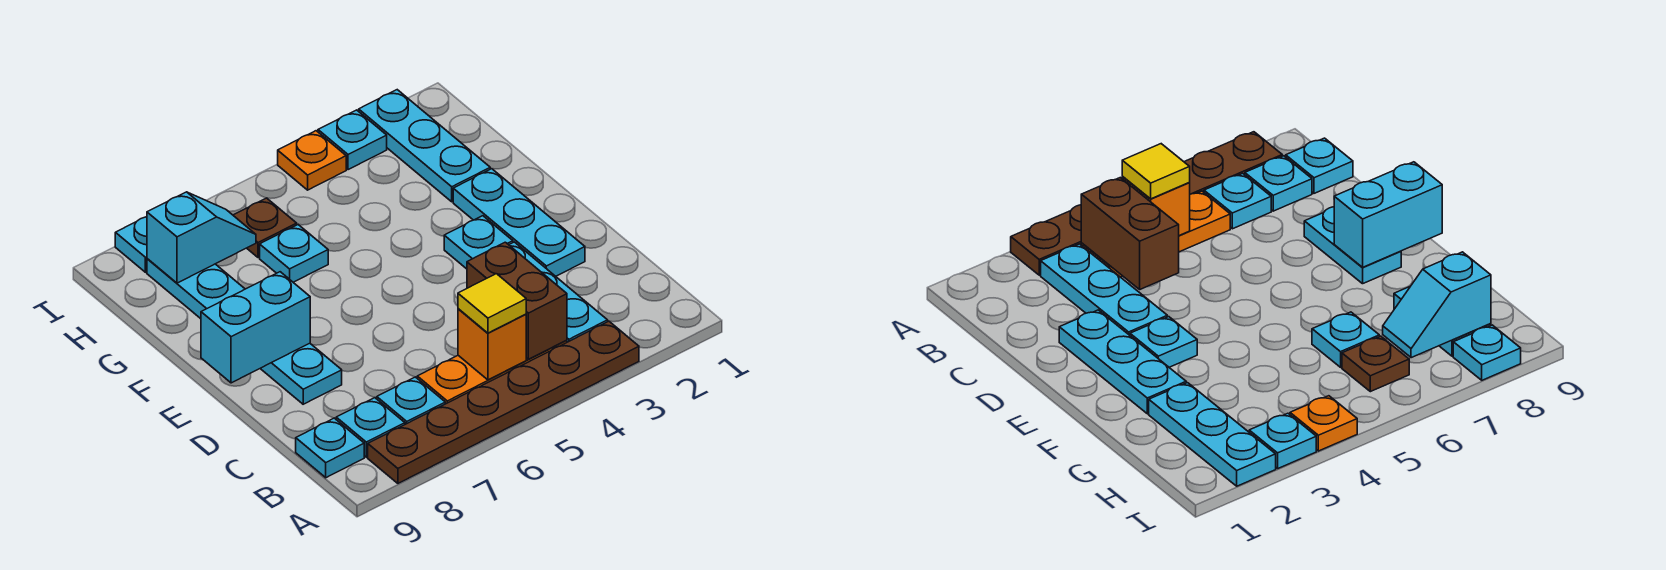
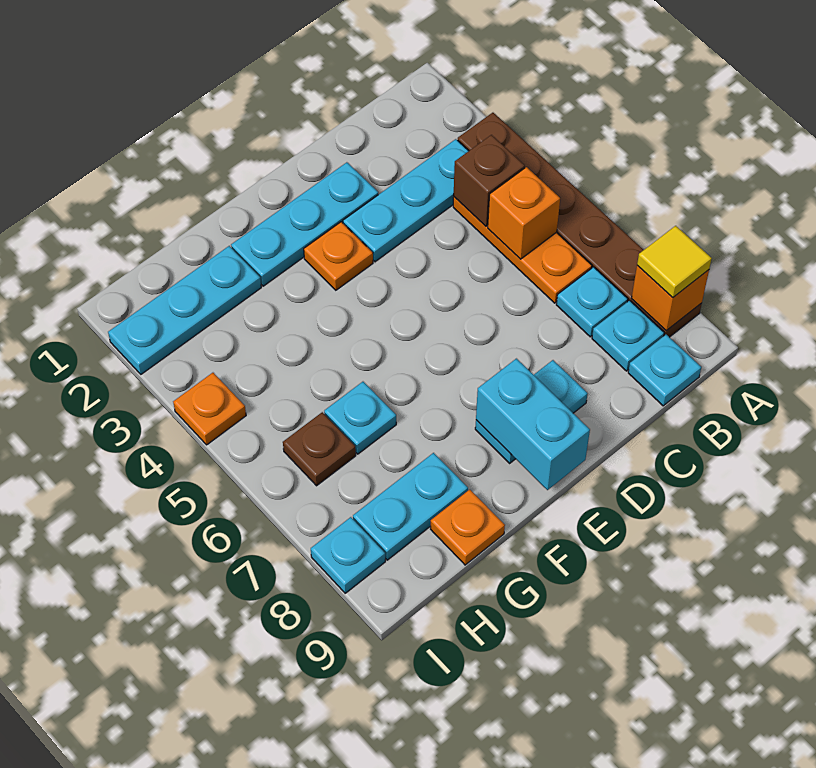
none -> orange 1x1 brick [631,265,709,331]
brown 1x2 brick [467,242,567,359] -> brown 1x1 brick [454,135,525,226]
yellow 1x1 tile [458,274,526,333] -> yellow 1x1 tile moved to [637,226,712,298]
cyan 1x1 plate [444,216,513,269] -> orange 1x1 plate [304,222,373,290]
none -> orange 1x1 plate [431,490,505,565]
cyan 1x2 slope [147,192,256,283] -> none
cyan 1x1 plate [318,110,387,170] -> none

